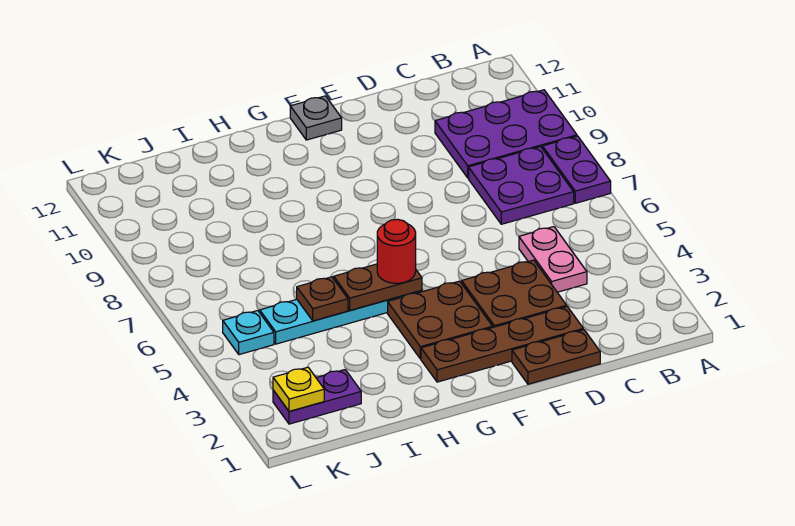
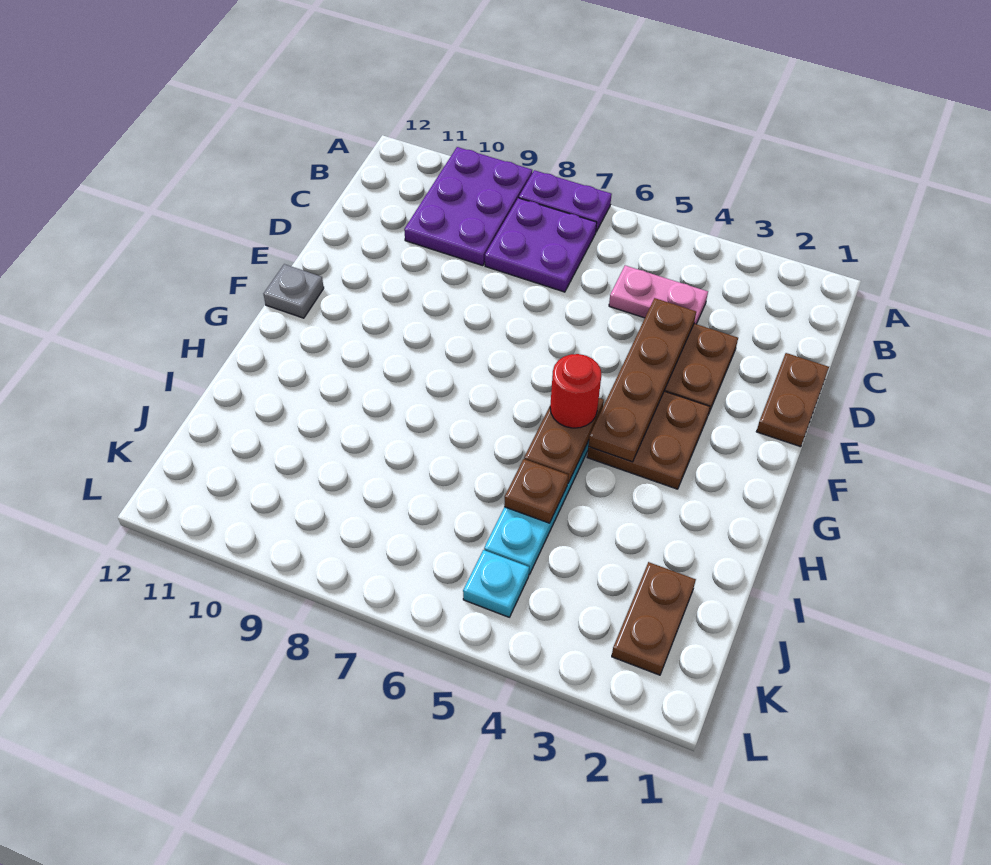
brown 1x4 plate [421,307,583,382] -> brown 1x4 plate moved to [588,298,696,462]
purple 1x2 plate [273,370,361,424] -> brown 1x2 plate [612,562,696,675]
yellow 1x1 plate [273,367,324,411] -> none

